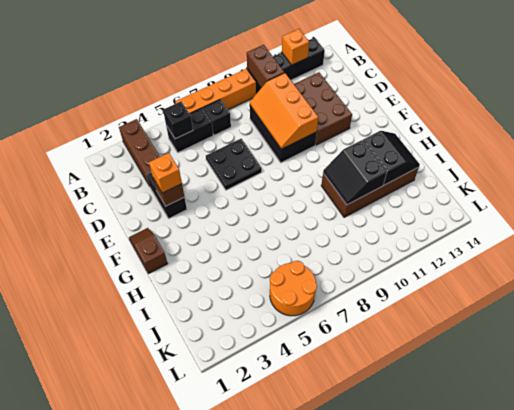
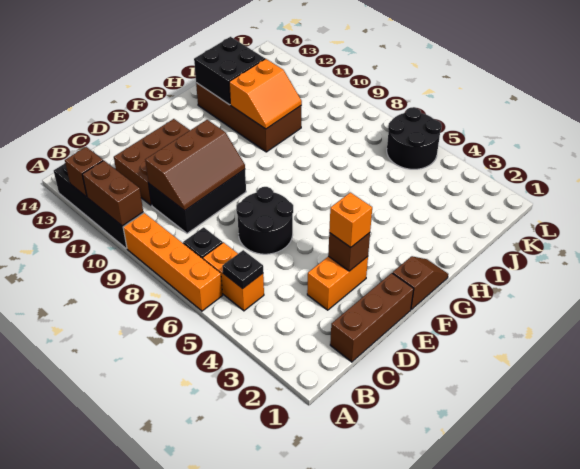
brown 1x3 brick [119,119,160,185] -> brown 1x3 brick moved to [330,273,414,362]
brown 1x2 brick [247,45,285,88] -> brown 1x2 brick turned to [82,161,143,226]
orange 1x1 brick [282,29,309,65] -> brown 1x1 brick [65,147,103,197]
black 1x2 brick [166,108,213,152] -> orange 1x2 brick [203,242,264,311]
black 1x1 brick [163,102,193,139] -> black 1x1 plate [222,250,263,288]
orange 2x3 slope [250,73,318,149] -> brown 2x3 slope [145,120,245,211]
black 1x2 brick [146,172,187,219] -> orange 1x2 brick [307,256,368,310]
black 2x2 plate [206,139,262,190] -> black 2x2 round brick [236,187,293,254]
brown 1x2 slope [129,228,168,274] -> brown 1x2 slope turned to [393,256,448,310]
black 2x2 slope [323,140,387,205] -> orange 2x2 slope [229,59,302,129]
black 2x2 slope [362,131,420,185] -> black 2x2 brick [194,37,265,105]
orange 2x2 round brick [270,261,317,316] -> black 2x2 round brick [387,107,442,169]

